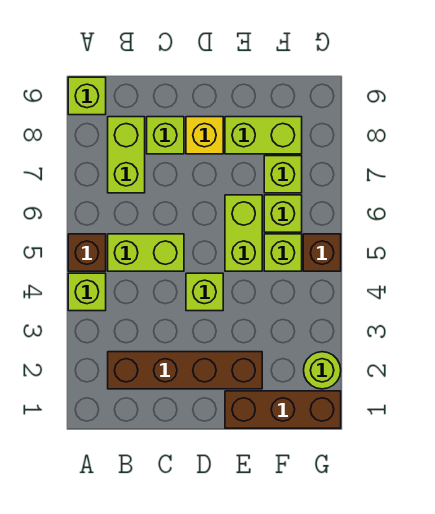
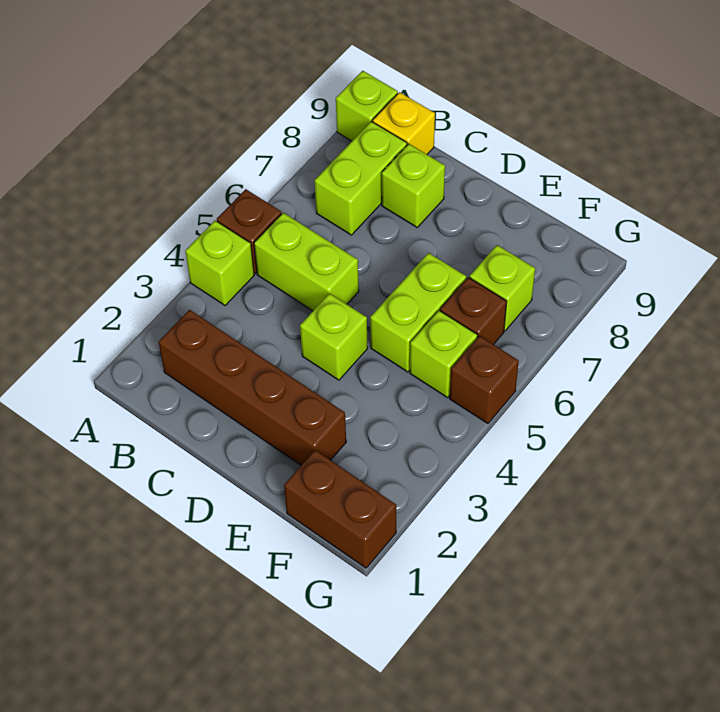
yellow 1x1 brick [186,117,223,154] -> yellow 1x1 brick moved to [373,92,435,154]
brown 1x3 brick [225,391,341,428] -> brown 1x2 brick [284,450,396,568]
lime 1x2 brick [225,117,302,154] -> none
lime 1x1 brick [264,195,302,232] -> brown 1x1 brick [440,277,507,345]
lime 1x1 round brick [304,352,341,389] -> none

